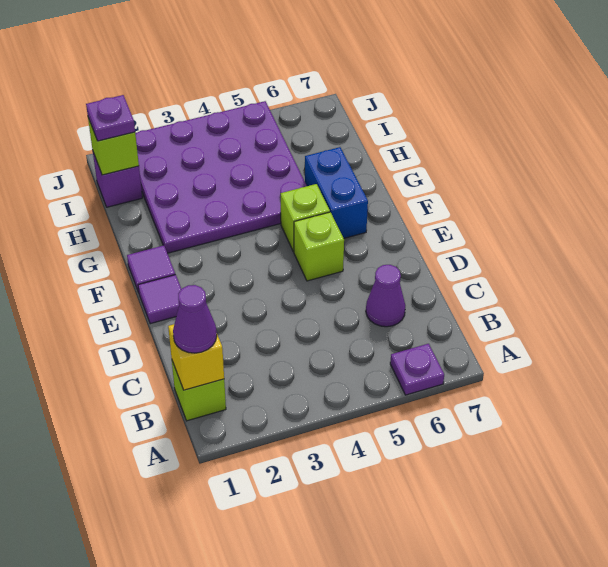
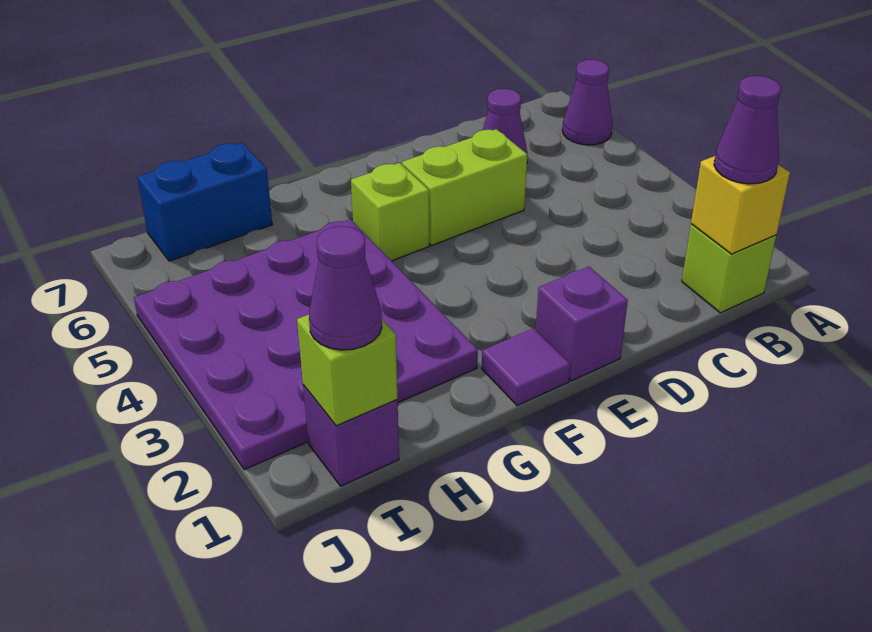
purple 1x1 plate [390,344,444,395] -> purple 1x1 cone [562,60,613,145]
purple 1x1 tile [138,275,181,324] -> purple 1x1 brick [536,266,628,381]
lime 1x1 brick [294,212,344,281] -> lime 1x2 brick [402,129,527,245]
blue 1x2 brick [305,147,368,238] -> blue 1x2 brick moved to [137,143,272,261]
purple 1x1 plate [86,95,135,141] -> purple 1x1 cone [309,226,382,350]

